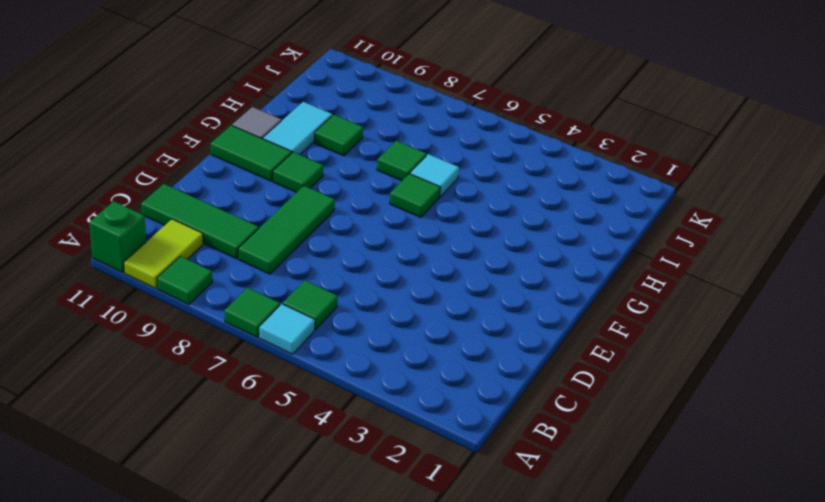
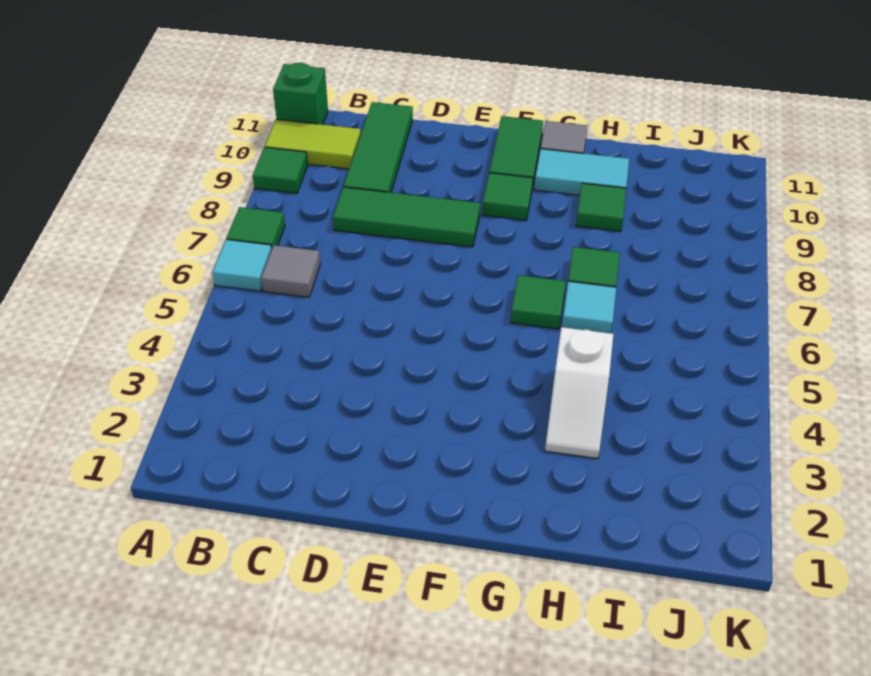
green 1x1 tile [283,280,338,330] -> grey 1x1 tile [261,245,320,297]
none -> white 1x2 slope [545,327,614,459]

